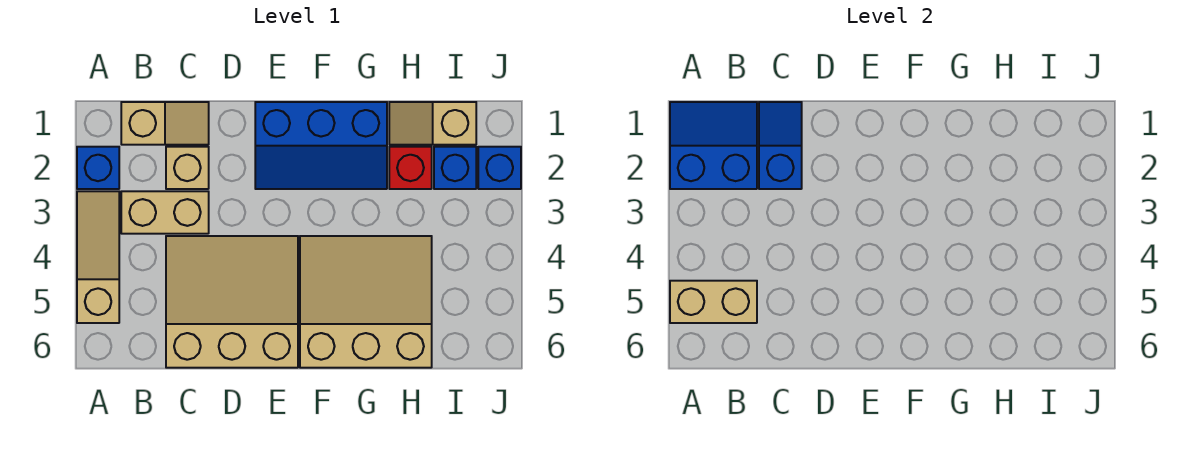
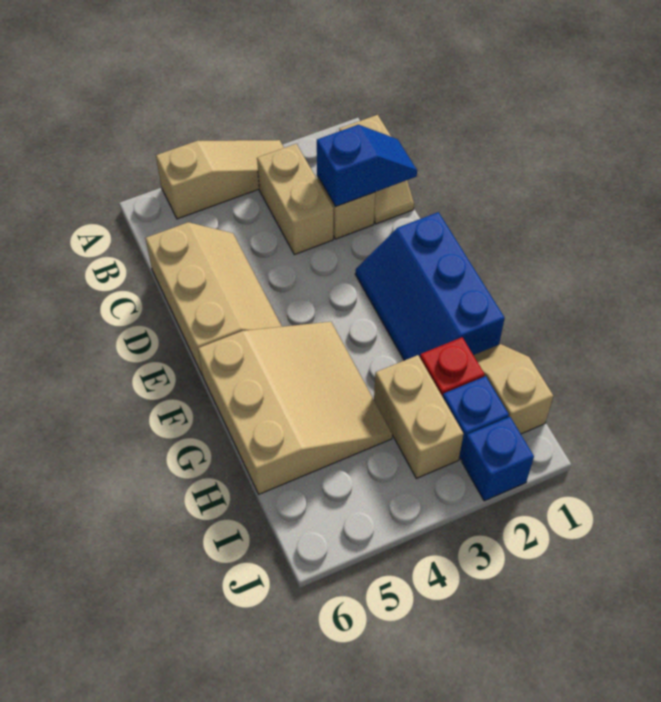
blue 2x2 slope [670,102,757,189] -> none
blue 1x1 brick [77,147,119,189] -> none
tan 1x2 brick [670,281,757,323] -> tan 1x2 brick moved to [374,355,463,478]
tan 3x3 slope [166,236,298,368] -> tan 2x3 slope [145,222,282,375]

